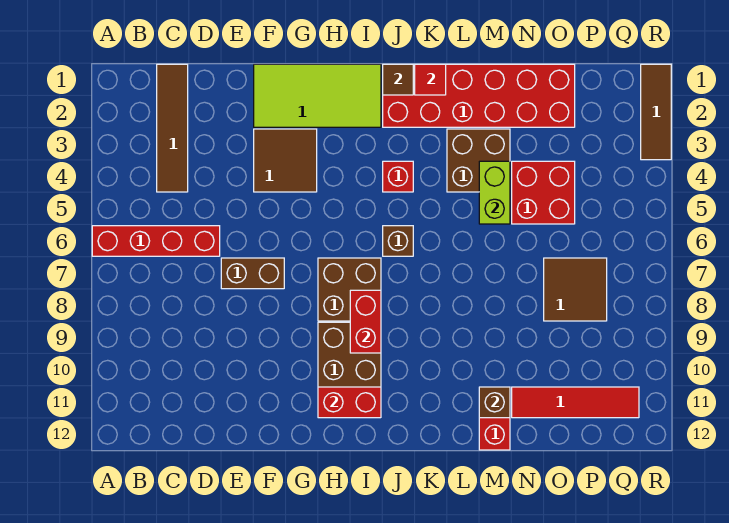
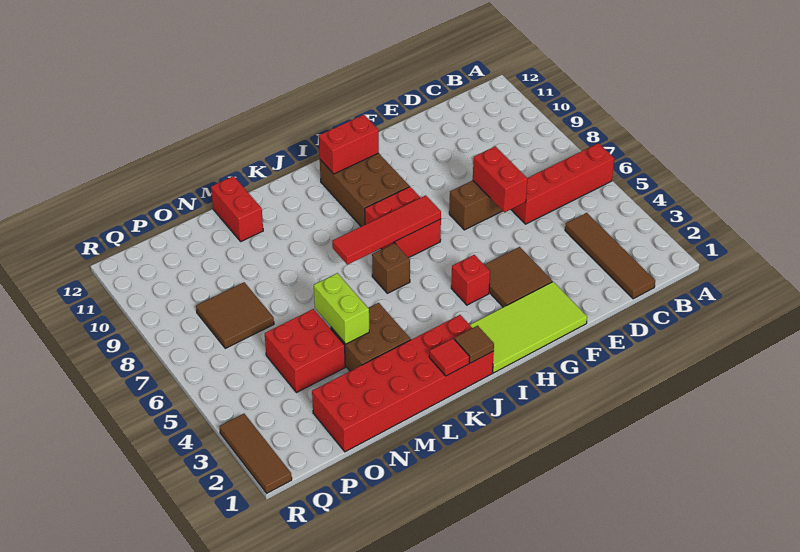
brown 2x2 brick [318,258,381,321] -> red 2x2 brick [365,187,441,258]
red 1x2 brick [350,290,381,353] -> red 1x2 brick moved to [473,146,527,213]
red 1x1 brick [383,161,413,192] -> red 1x1 brick moved to [451,255,490,305]
brown 1x1 brick [479,387,510,418] -> none
red 1x4 tile [512,387,639,418] -> red 1x4 tile moved to [332,195,441,265]

